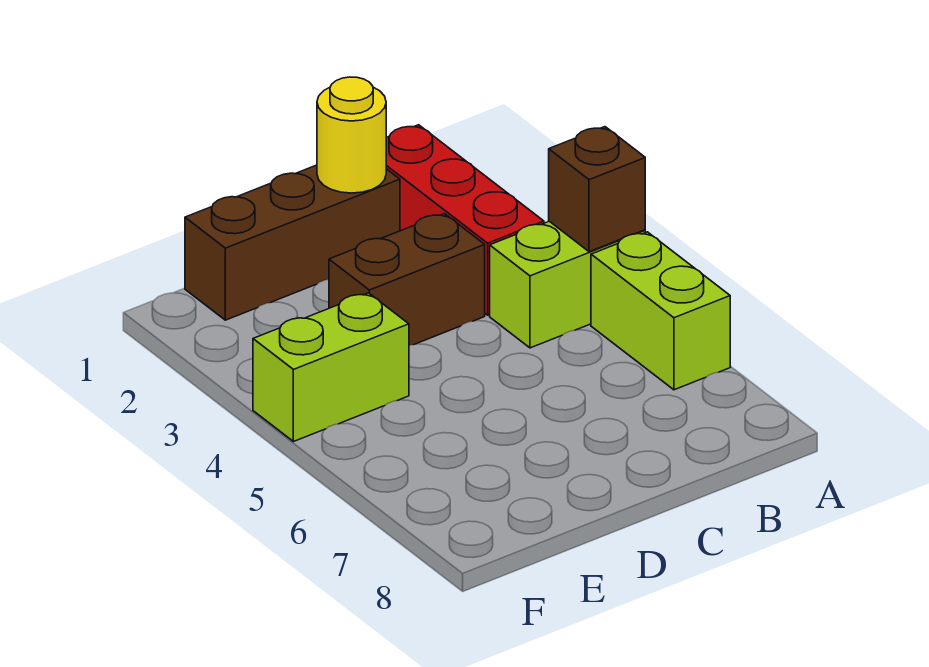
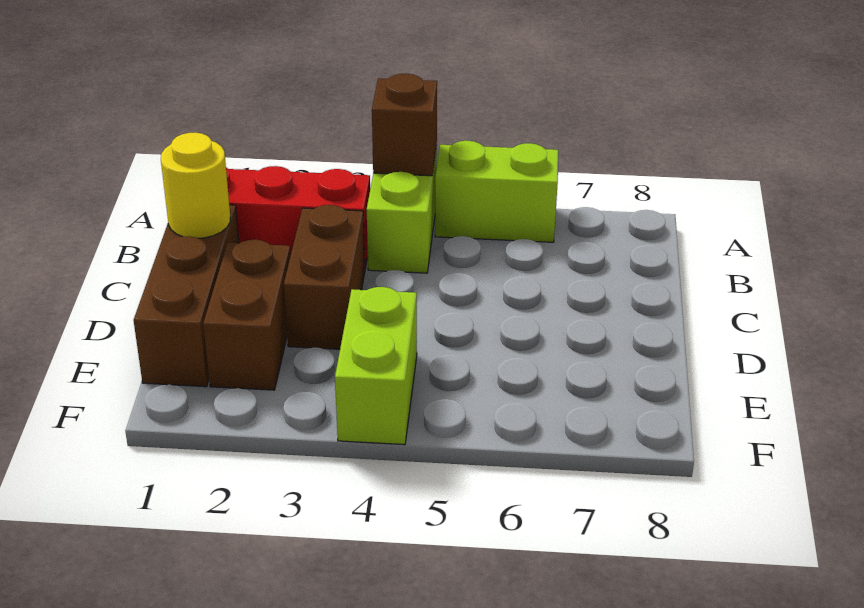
none -> brown 1x2 brick [203,240,291,390]

